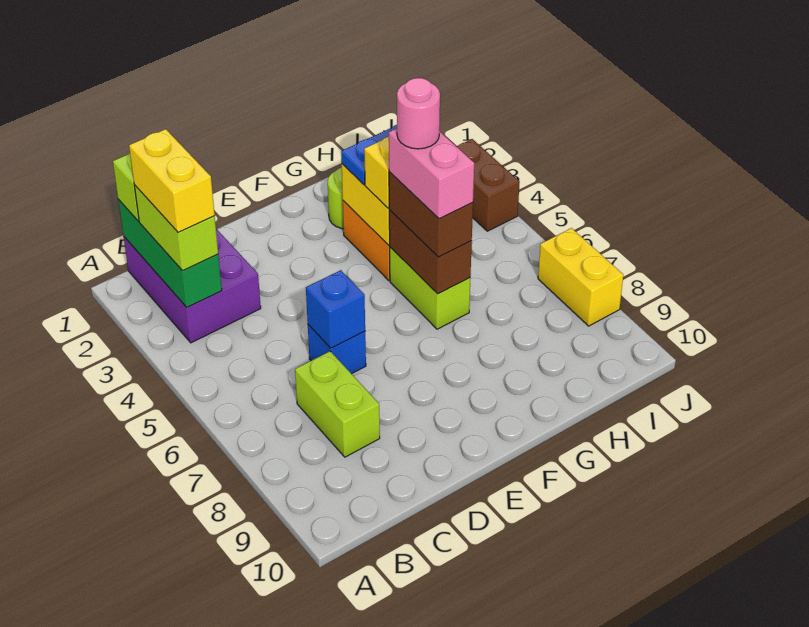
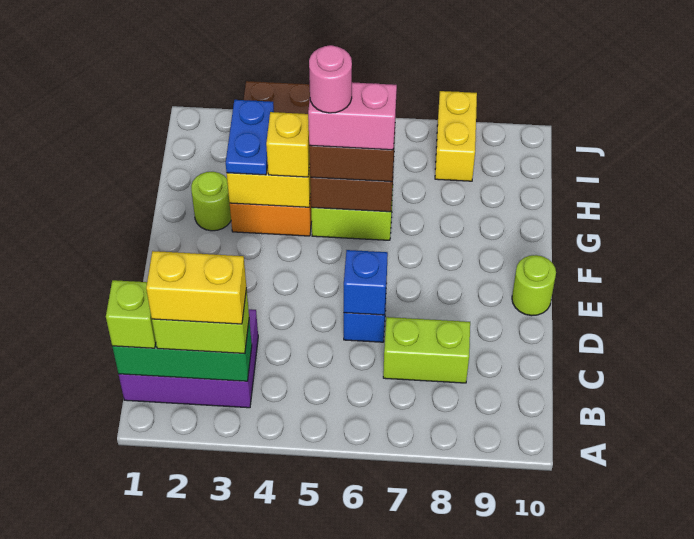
none -> lime 1x1 round brick [512,255,556,316]
yellow 1x2 brick [538,228,623,326] -> yellow 1x2 brick turned to [435,91,477,181]

